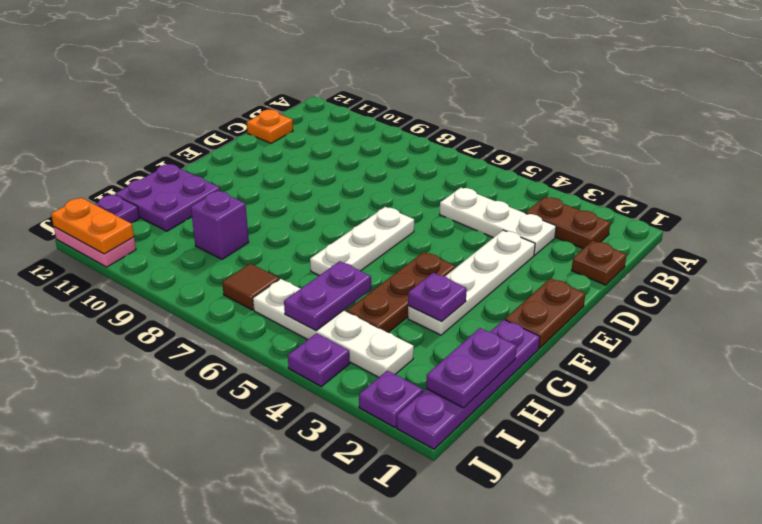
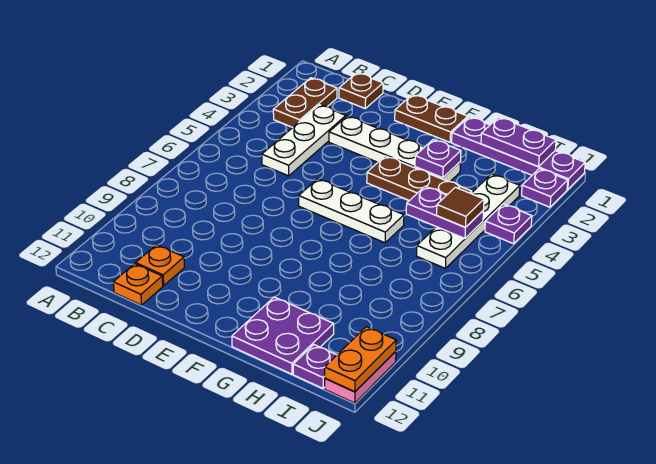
none -> orange 1x1 plate [136,245,184,286]
purple 1x1 brick [191,191,249,259] -> none
brown 1x1 tile [222,263,279,310] -> brown 1x1 tile moved to [437,187,484,227]

